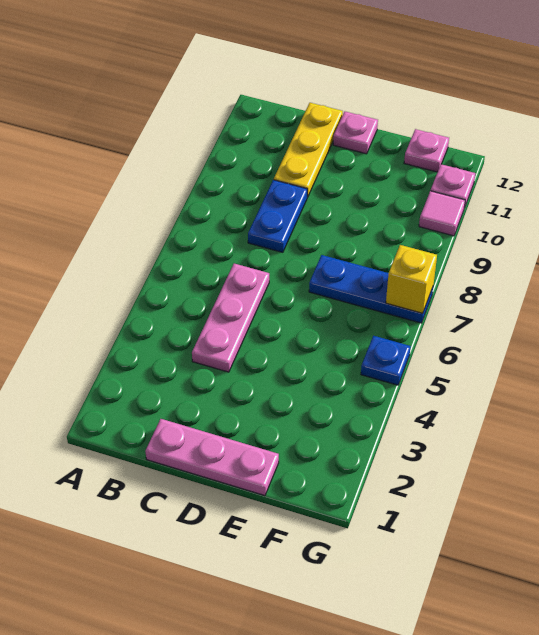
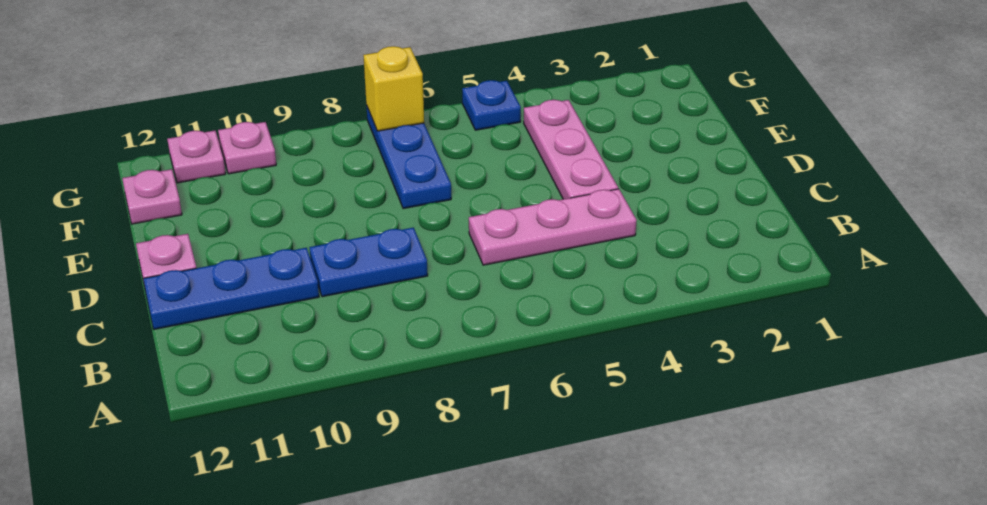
pink 1x3 plate [145,419,279,496] -> pink 1x3 plate moved to [524,99,618,199]
yellow 1x3 plate [274,103,343,197] -> blue 1x3 plate [143,248,319,329]
pink 1x1 tile [419,191,465,236] -> pink 1x1 plate [218,122,276,174]

